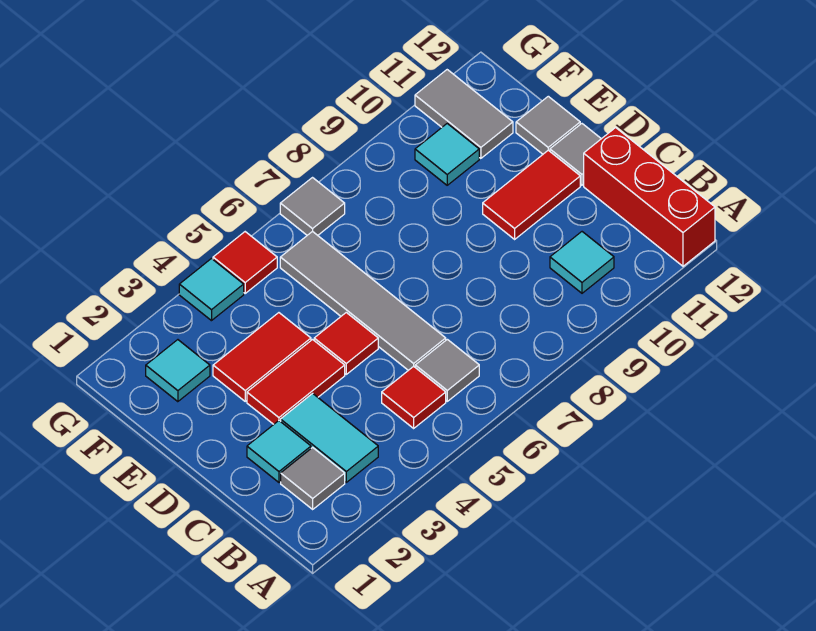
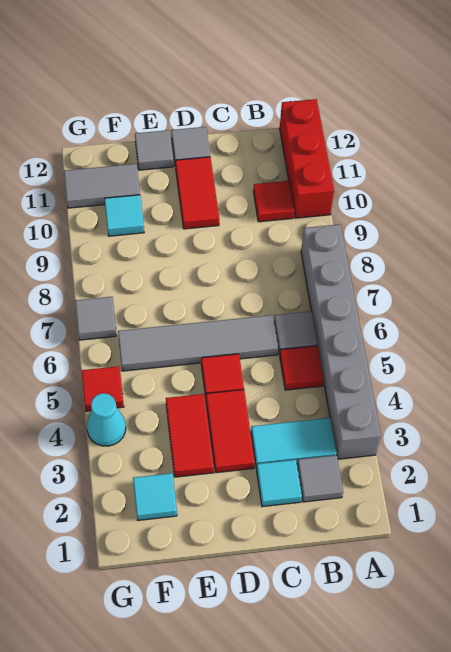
none -> grey 1x6 brick [301,224,381,459]
red 1x3 brick [584,128,715,266] -> red 1x3 brick turned to [280,99,334,218]
cyan 1x1 tile [550,232,614,293] -> red 1x1 tile [253,181,294,222]
cyan 1x1 tile [179,259,244,321] -> cyan 1x1 cone [87,393,126,446]

